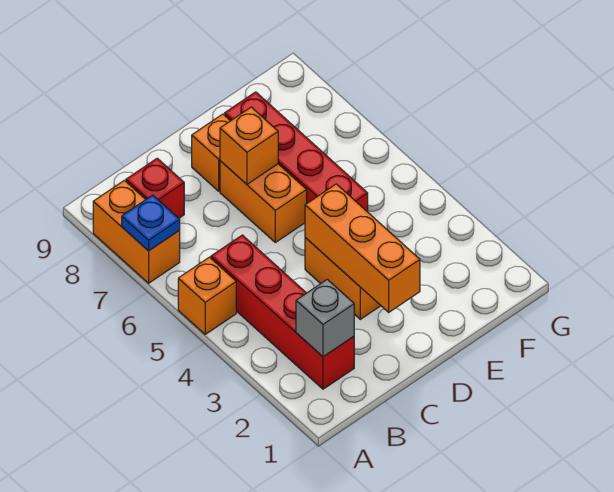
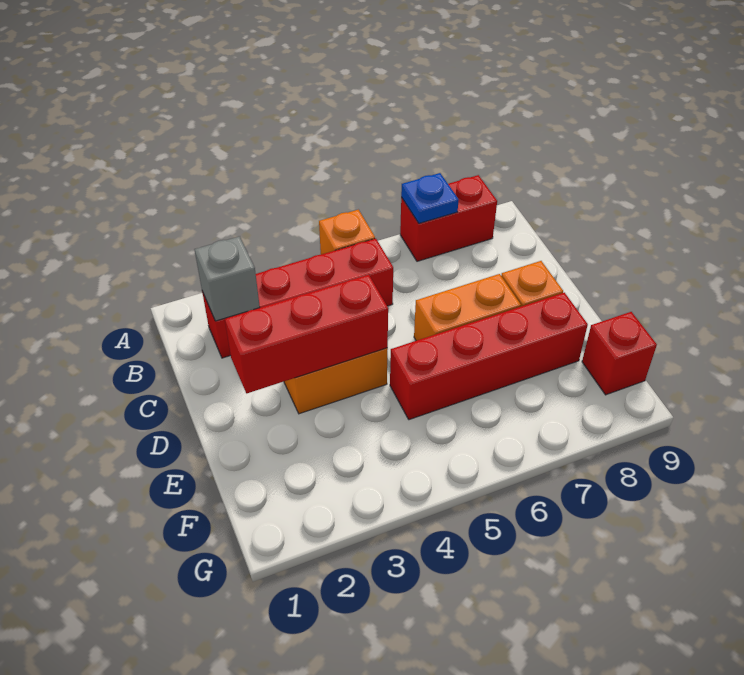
orange 1x2 brick [93,180,180,283] -> red 1x2 brick [400,175,497,261]
red 1x1 brick [126,158,184,218] -> red 1x1 brick moved to [582,312,657,395]
orange 1x3 brick [305,184,420,312] -> red 1x3 brick [225,275,388,393]
orange 1x1 brick [220,107,278,184] -> none

